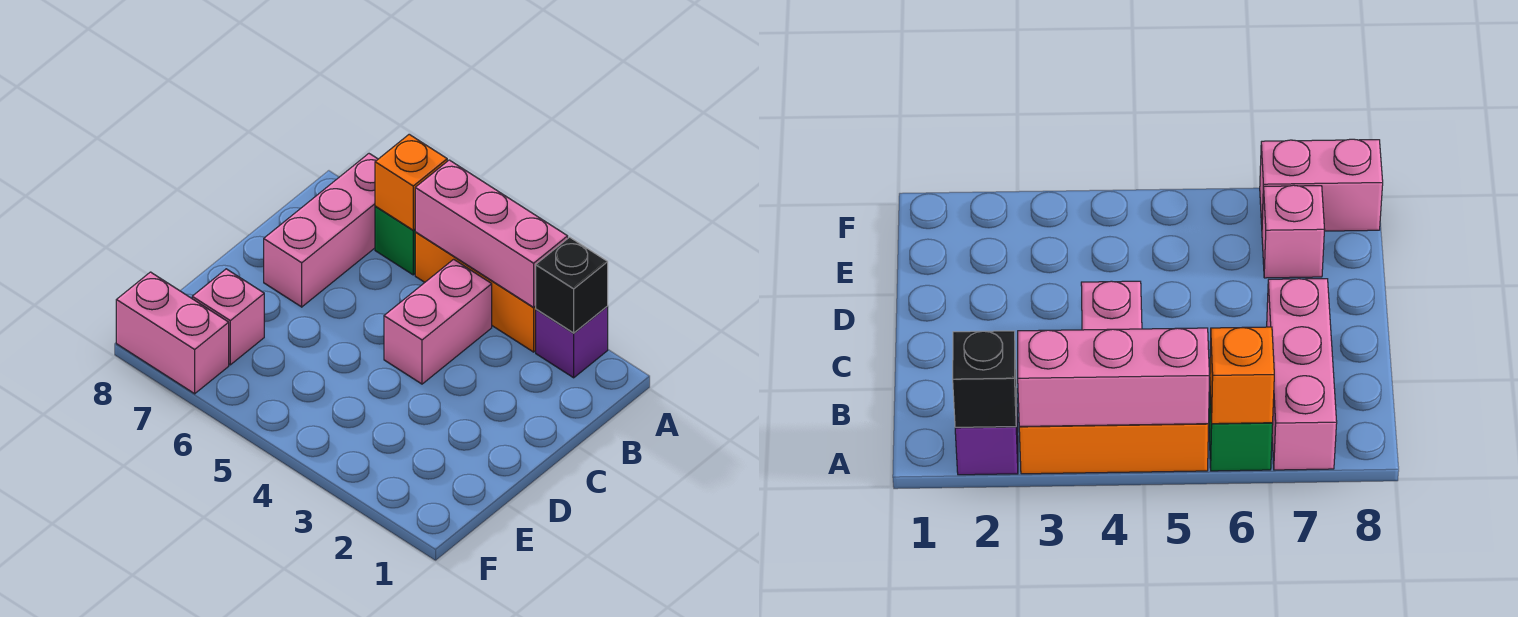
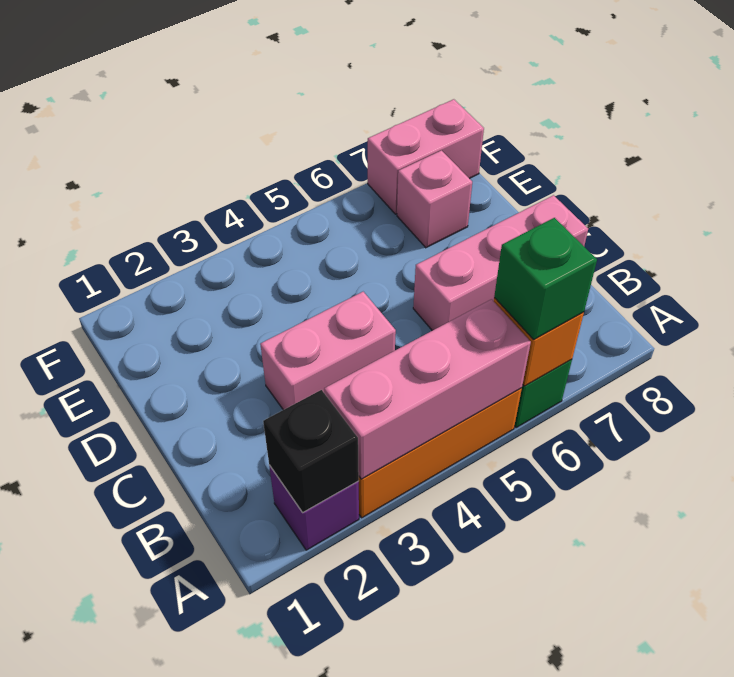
none -> green 1x1 brick [494,218,597,339]
pink 1x3 brick [264,154,378,307] -> pink 1x3 brick turned to [413,195,588,331]
pink 1x2 brick [384,259,492,384] -> pink 1x2 brick turned to [260,292,396,410]

